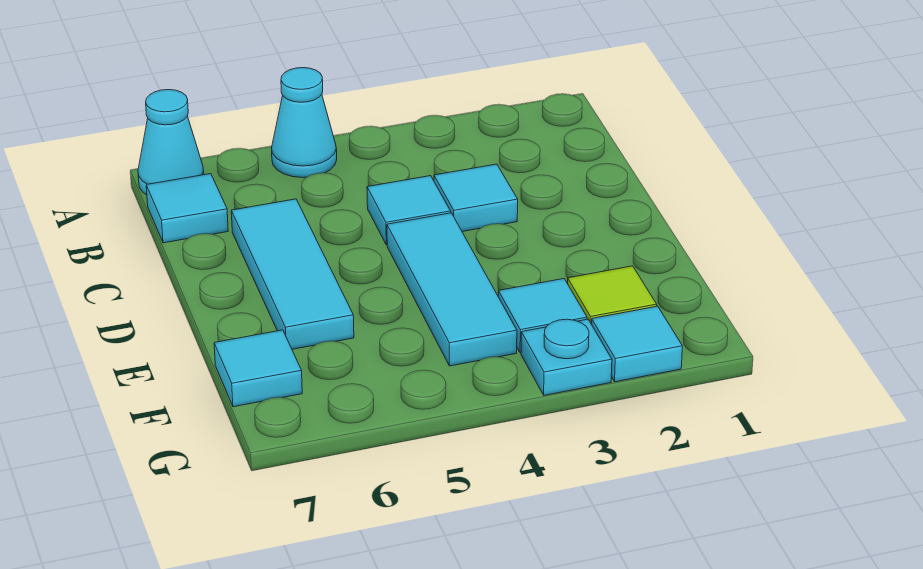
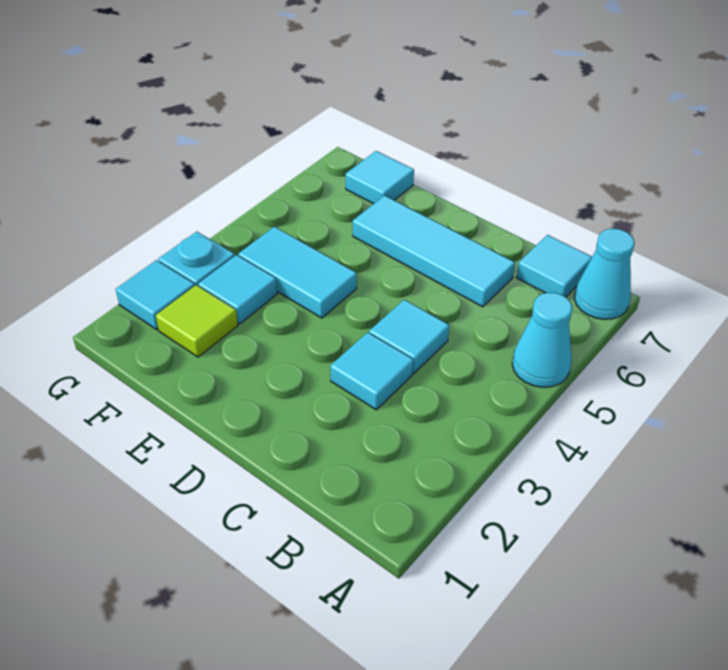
cyan 1x3 tile [387,213,517,366] -> cyan 1x2 tile [238,227,357,318]

